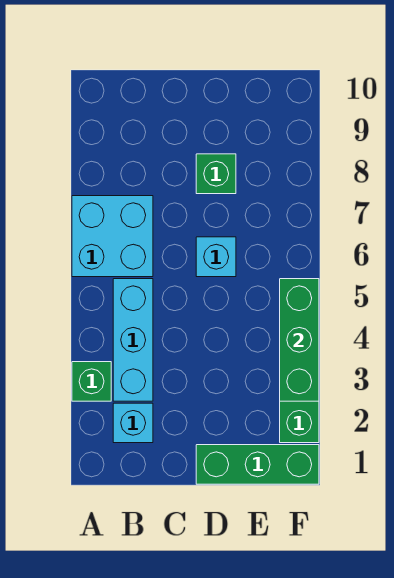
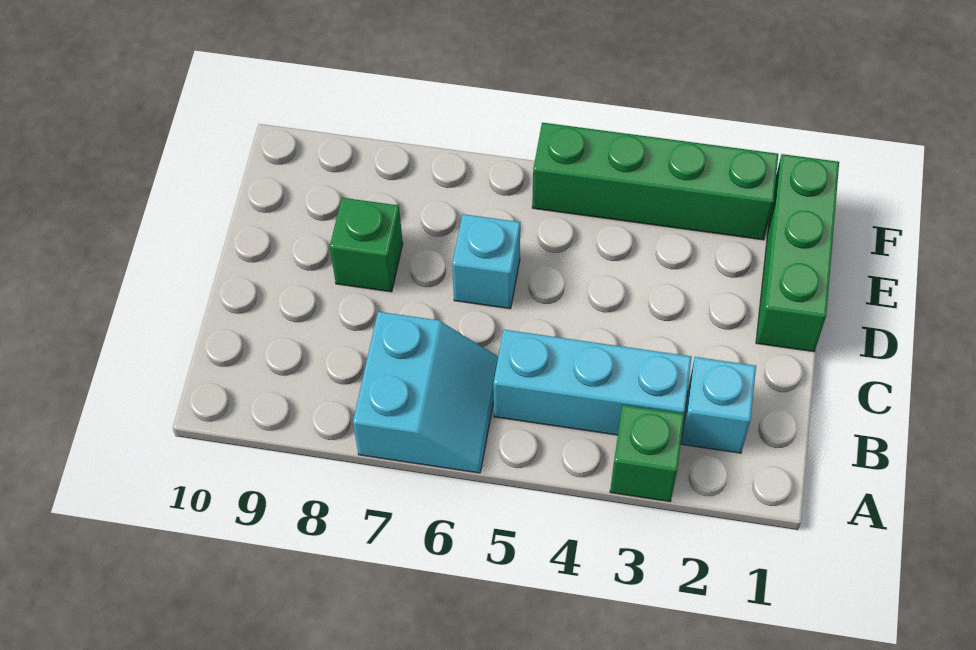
cyan 2x2 brick [72,196,153,277] -> cyan 2x2 slope [353,312,498,473]
green 1x3 brick [280,279,319,401] -> none

